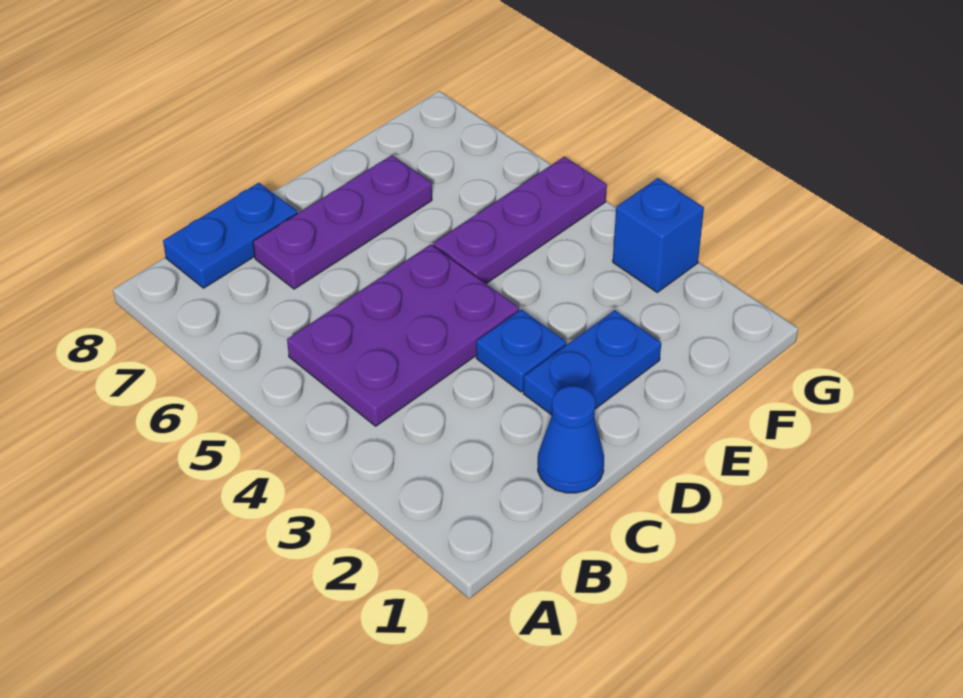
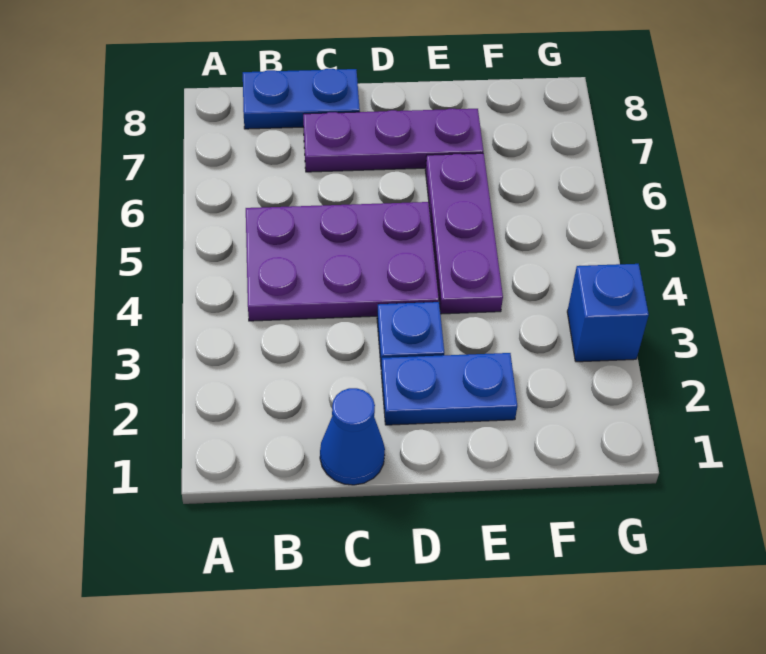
purple 1x3 plate [433,157,607,284] -> purple 1x3 plate turned to [425,153,503,314]

